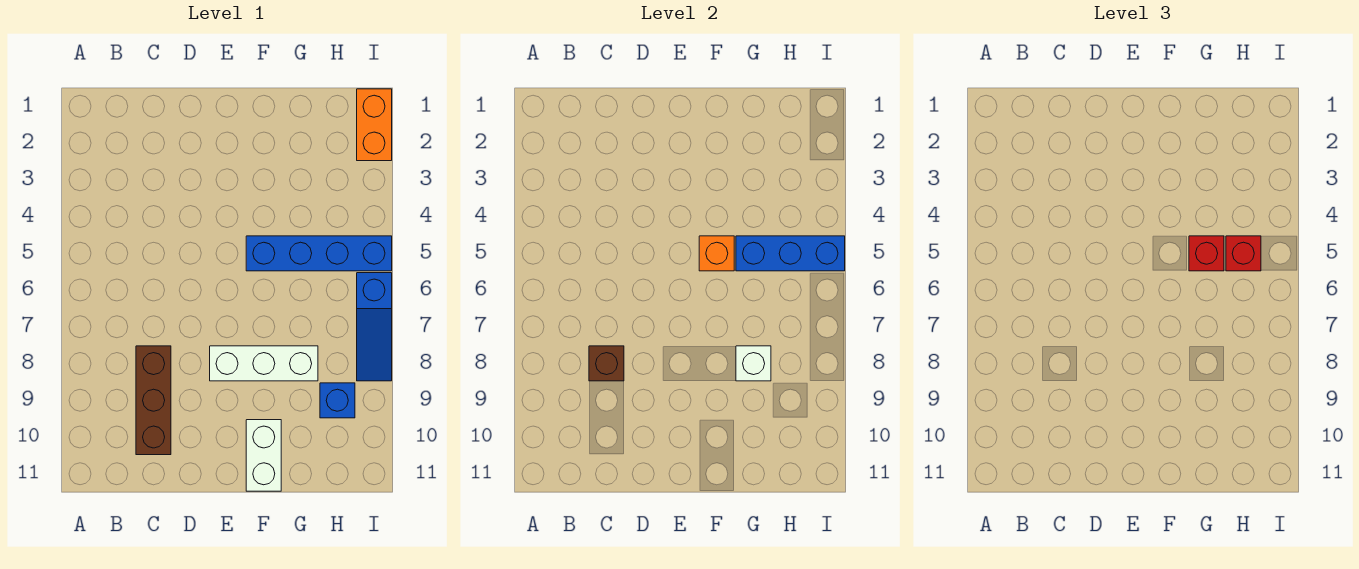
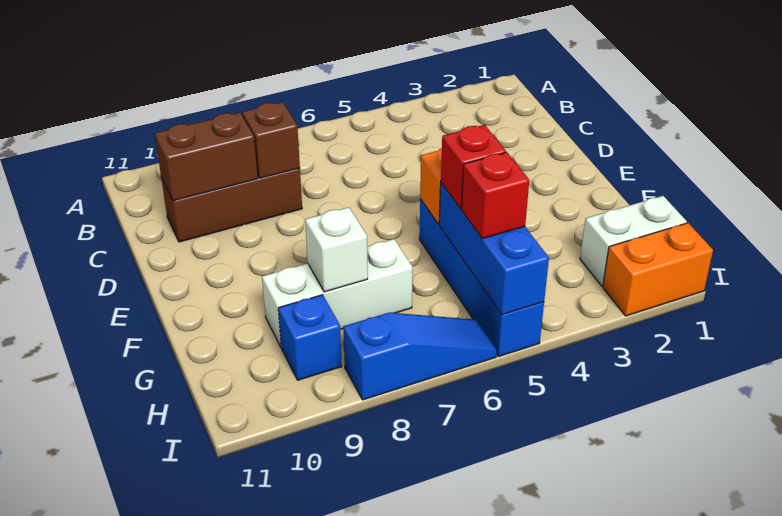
none -> brown 1x2 brick [155,112,258,201]
white 1x3 brick [210,346,318,381] -> white 1x3 brick turned to [262,239,413,347]
white 1x2 brick [246,420,281,491] -> white 1x2 brick moved to [580,196,687,286]
blue 1x3 slope [357,273,392,381] -> blue 1x3 slope turned to [343,313,497,400]

